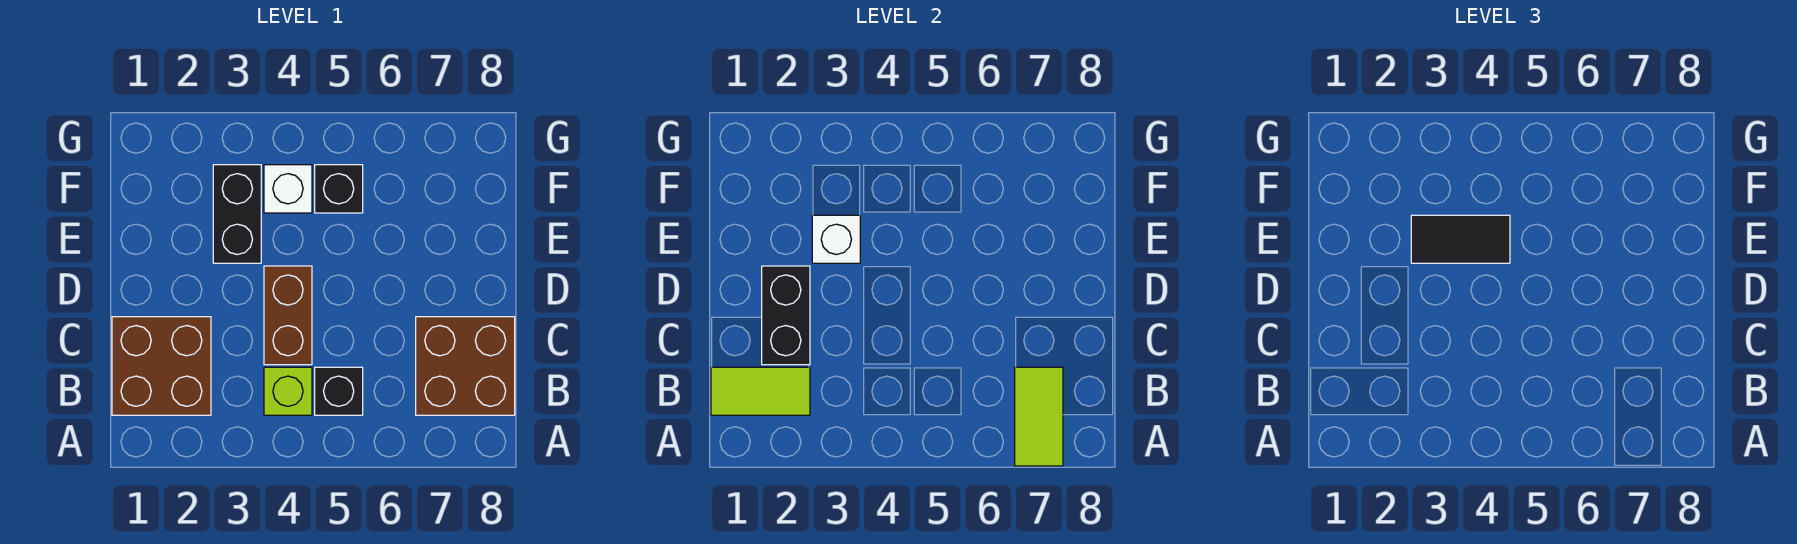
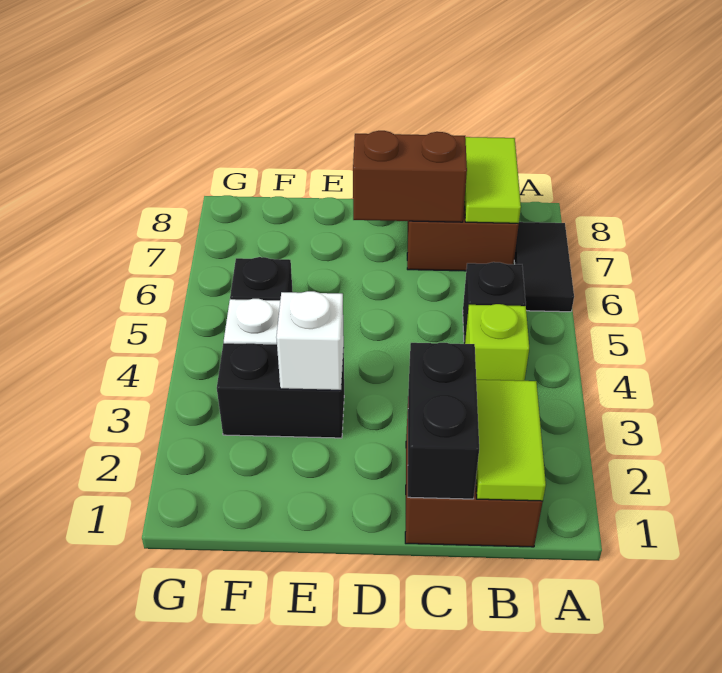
lime 1x2 tile [1015,367,1063,466] -> lime 1x2 tile turned to [464,137,521,223]
black 1x2 brick [762,266,810,365] -> black 1x2 brick turned to [408,343,479,499]
brown 1x2 brick [264,266,312,365] -> brown 1x2 brick moved to [353,131,467,222]
black 1x2 tile [1411,215,1510,263] -> black 1x2 tile moved to [514,222,574,312]

